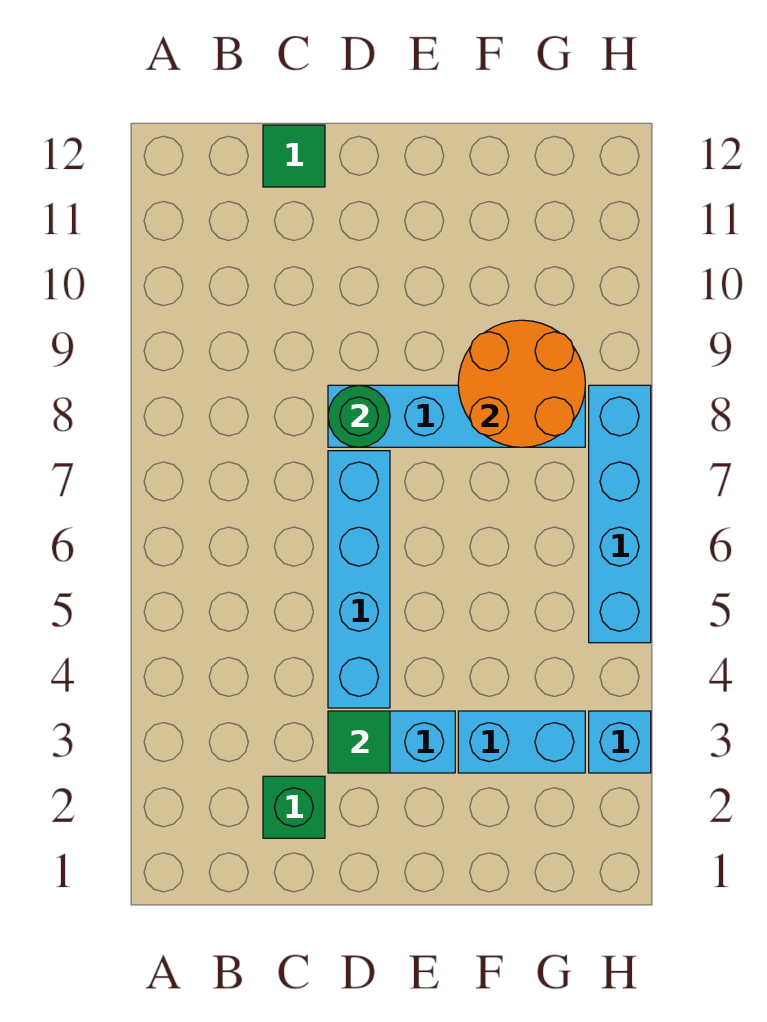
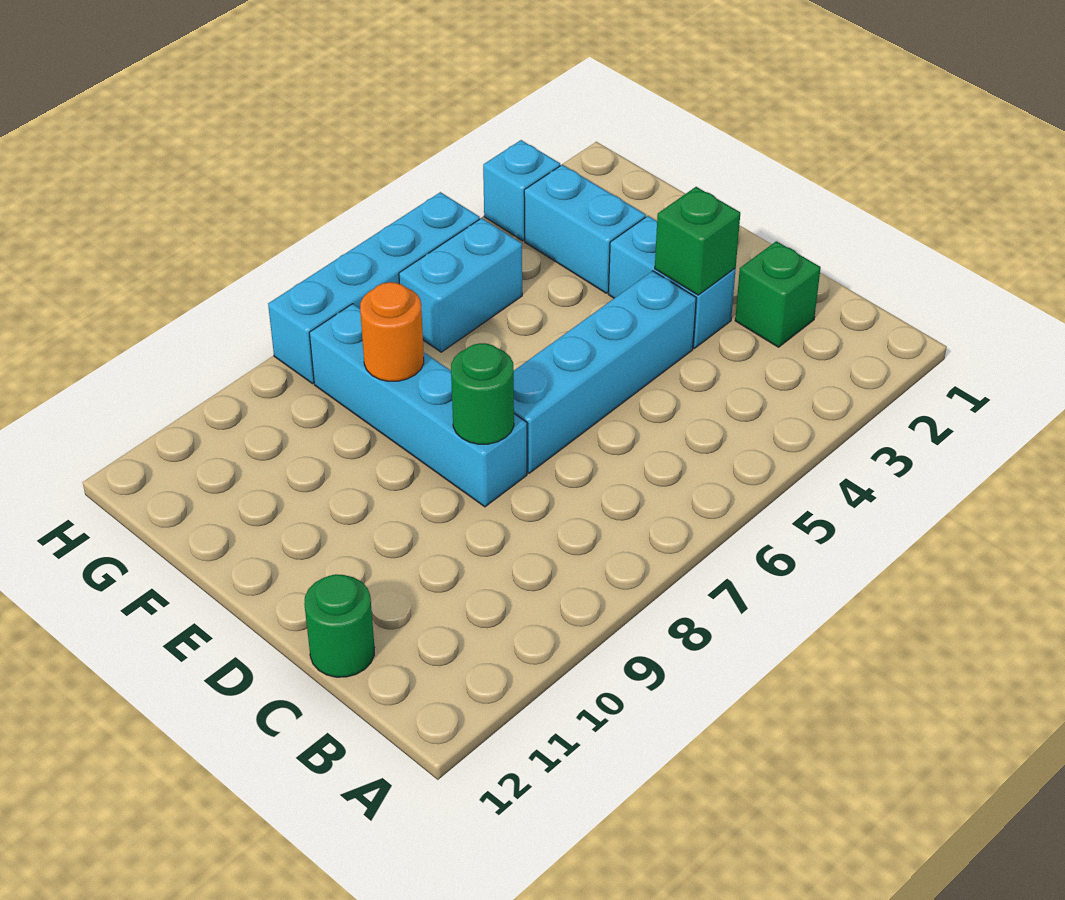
green 1x1 tile [263,125,325,187] -> green 1x1 round brick [304,574,374,677]
green 1x1 tile [328,711,390,773] -> green 1x1 brick [655,187,740,295]
orange 2x2 round brick [458,320,585,447] -> orange 1x1 round brick [360,282,424,381]
none -> cyan 1x2 brick [399,218,522,352]

